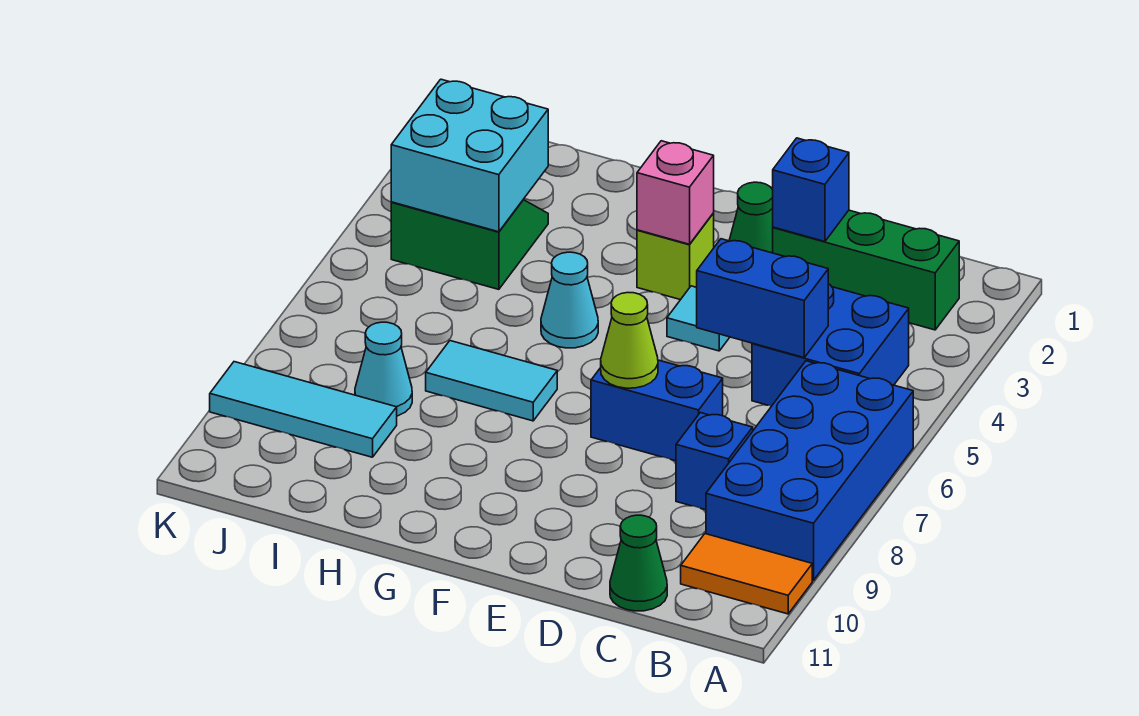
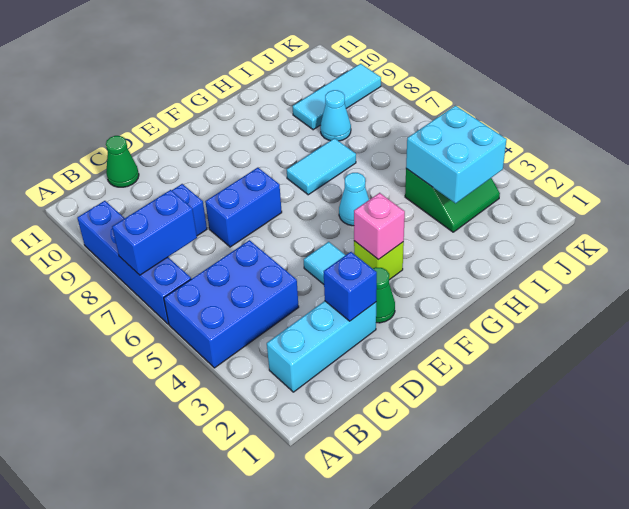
blue 2x4 brick [706,361,913,580] -> blue 1x4 brick [77,201,191,324]
orange 1x2 tile [681,534,812,614] -> none
green 1x3 brick [773,210,959,330] -> cyan 1x3 brick [267,301,376,392]
blue 2x2 brick [752,284,909,406] -> blue 2x3 brick [164,240,299,368]
blue 1x2 brick [697,239,828,358] -> blue 1x2 brick moved to [112,190,197,275]
lime 1x1 cone [601,293,658,388] -> none

